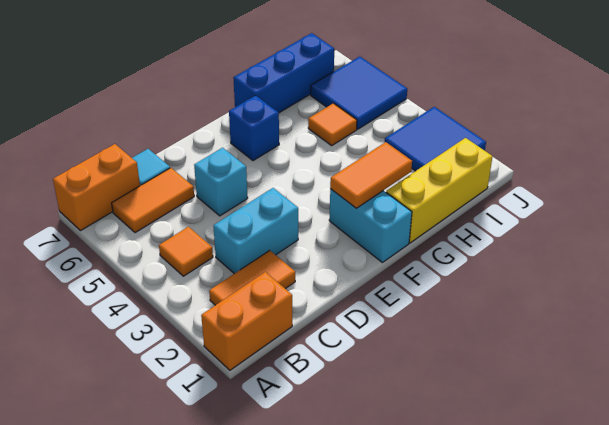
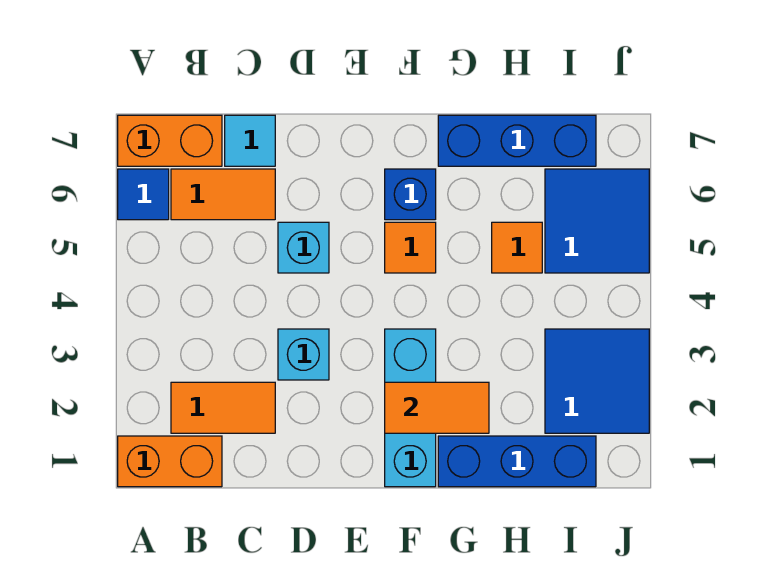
none -> blue 1x1 tile [118,169,169,220]
orange 1x1 tile [159,227,213,276] -> orange 1x1 tile moved to [385,222,436,273]
cyan 1x2 brick [213,188,298,274] -> cyan 1x1 brick [278,329,329,380]
cyan 1x2 brick [329,189,412,262] -> cyan 1x3 brick [385,329,436,487]
yellow 1x3 brick [386,138,493,243] -> blue 1x3 brick [438,436,596,487]

